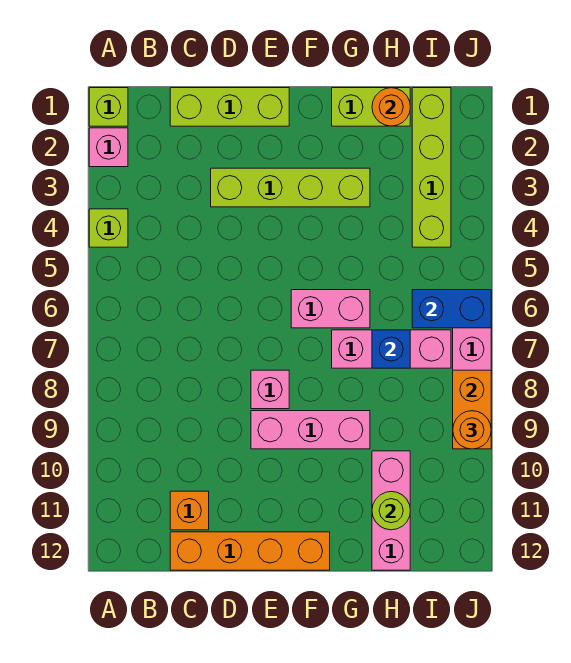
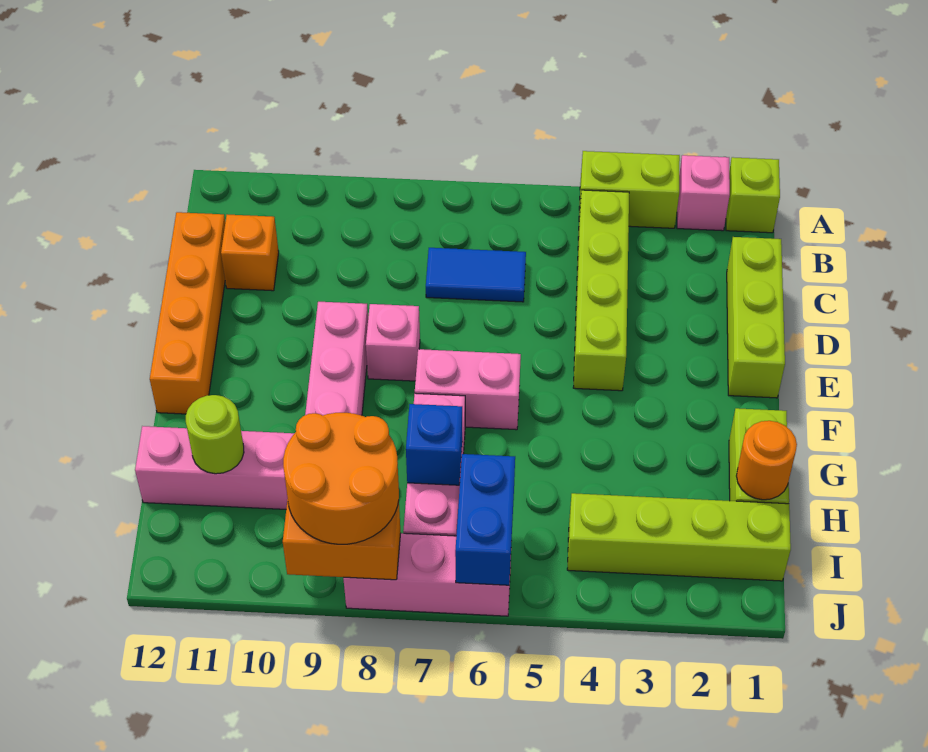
lime 1x1 brick [89,209,128,247] -> lime 1x2 brick [579,151,680,228]
none -> blue 1x2 tile [426,248,526,302]
lime 1x4 brick [211,168,370,207] -> lime 1x4 brick moved to [573,190,629,391]
pink 1x2 brick [291,290,370,328] -> pink 1x2 brick turned to [415,349,521,430]
orange 1x1 round brick [453,411,491,449] -> orange 2x2 round brick [283,413,399,544]

